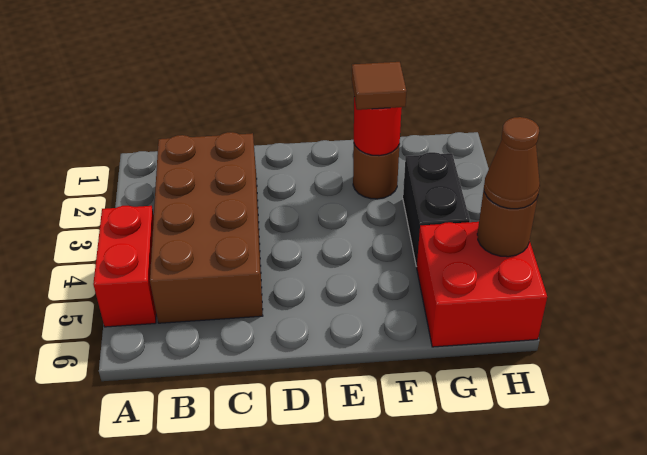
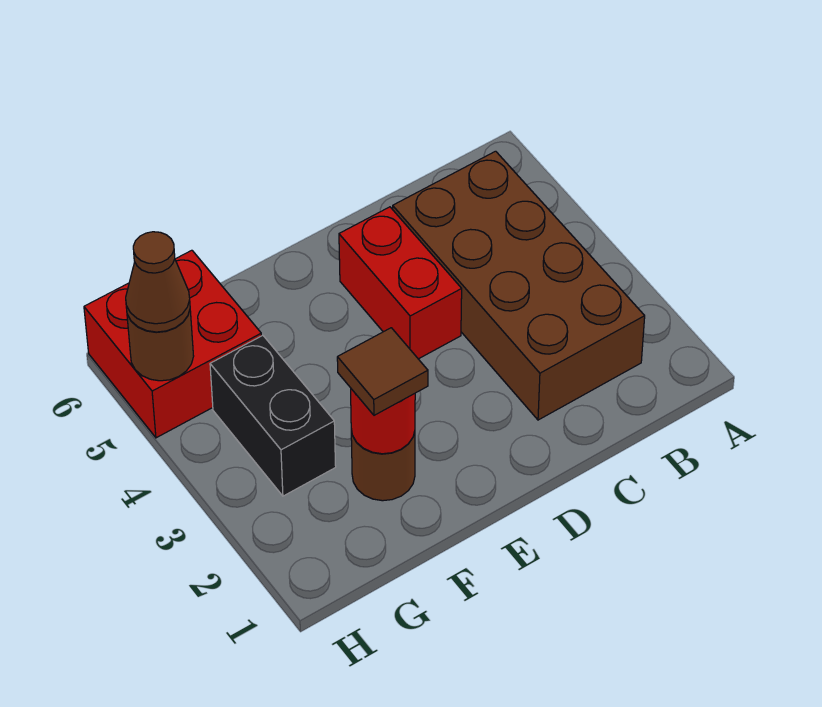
red 1x2 brick [93,206,156,327] -> red 1x2 brick moved to [339,207,462,359]

